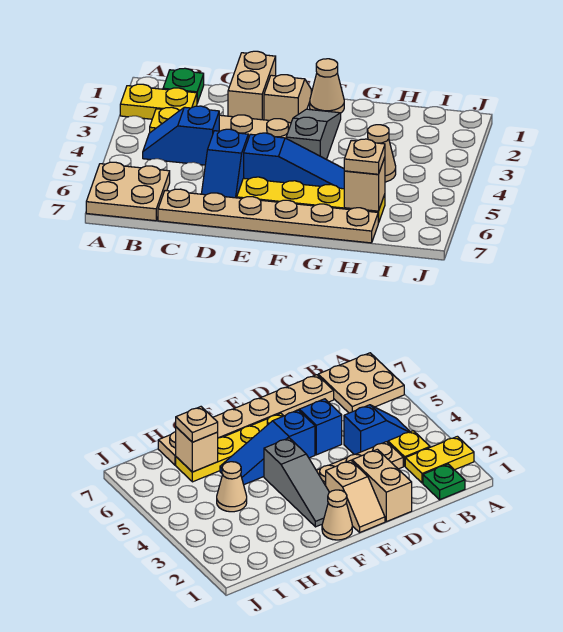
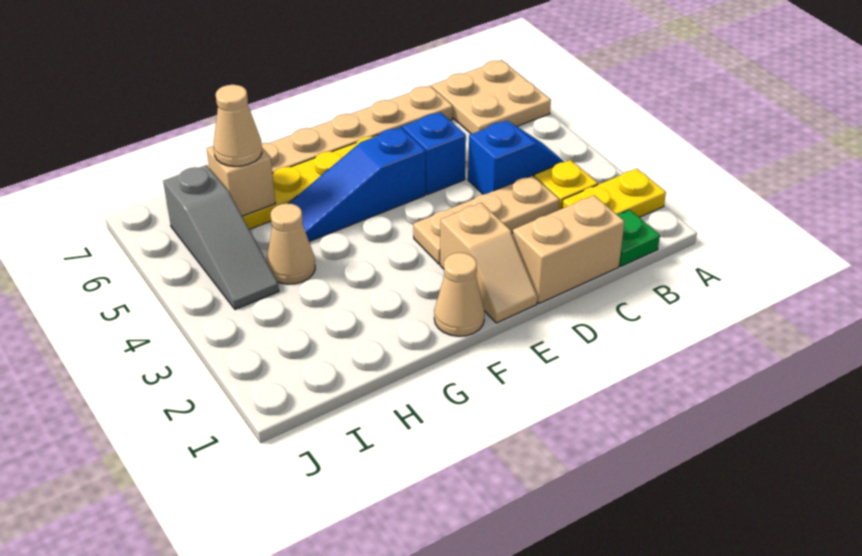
tan 1x2 brick [228,51,276,120] -> tan 1x2 brick turned to [513,195,625,304]
grey 1x3 slope [286,109,341,159] -> grey 1x3 slope moved to [163,165,279,309]
tan 1x1 plate [344,139,385,174] -> tan 1x1 cone [213,85,262,167]

